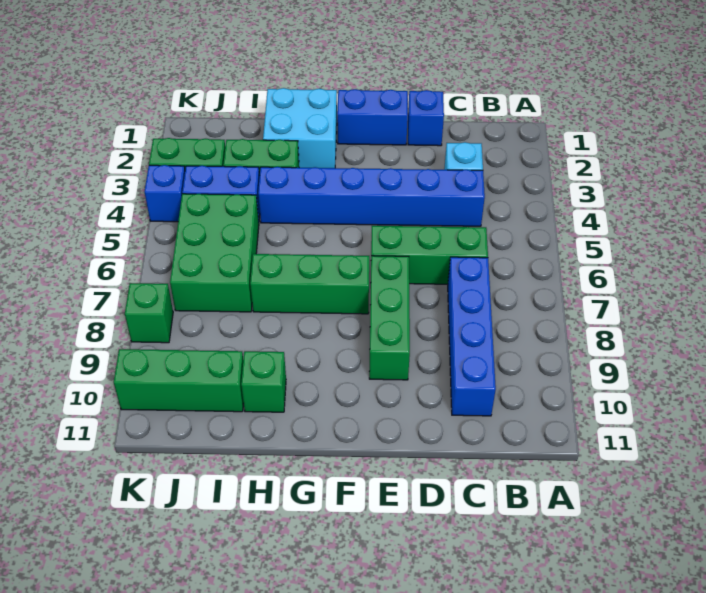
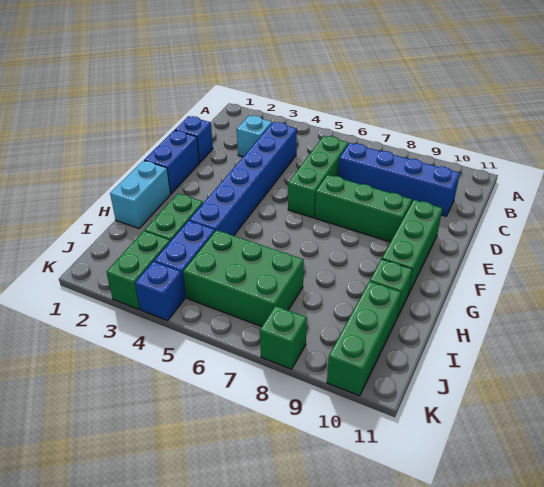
green 1x3 brick [250,254,369,314] -> green 1x3 brick moved to [382,200,442,295]
cyan 2x2 brick [263,88,337,168] -> cyan 1x2 brick [110,161,171,228]

